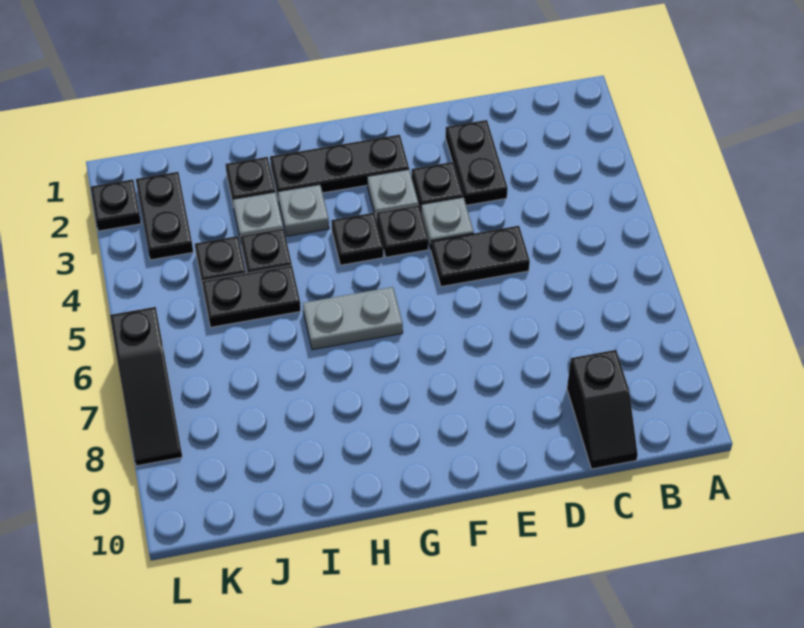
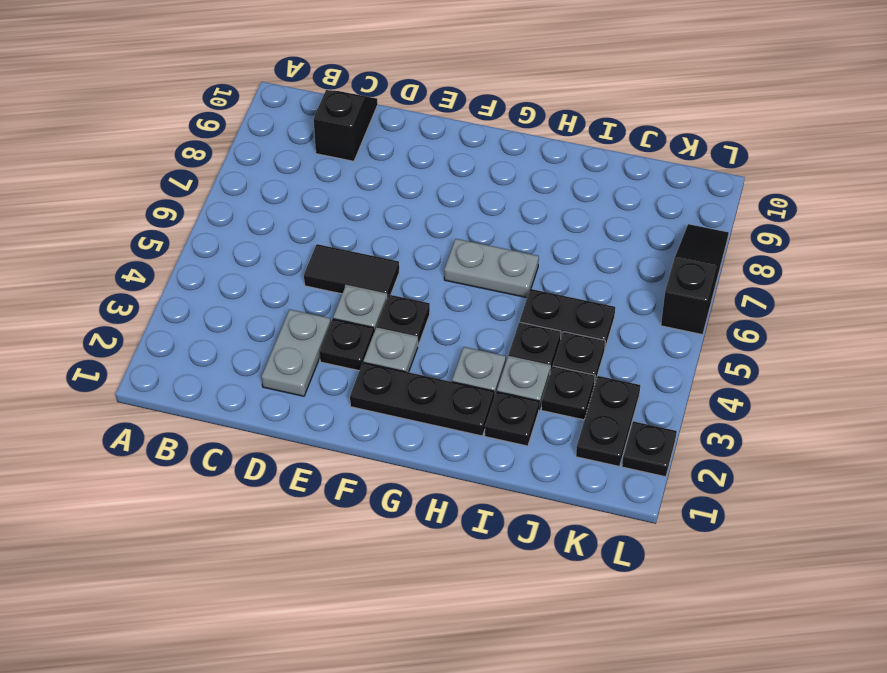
black 1x2 plate [445,120,508,205] -> grey 1x2 plate [262,309,331,396]
black 1x2 plate [431,226,530,287] -> black 1x2 tile [304,244,399,297]
black 1x1 plate [331,213,383,265] -> black 1x1 plate moved to [541,366,595,420]

